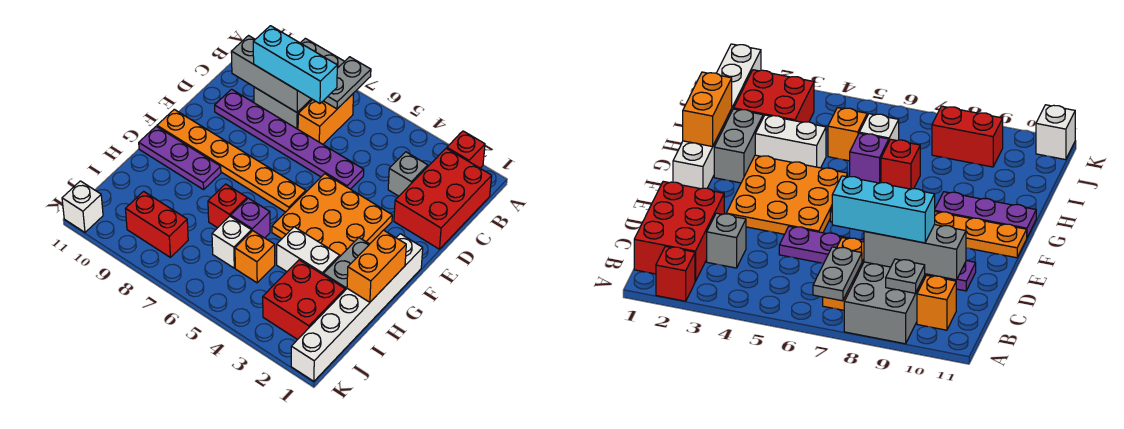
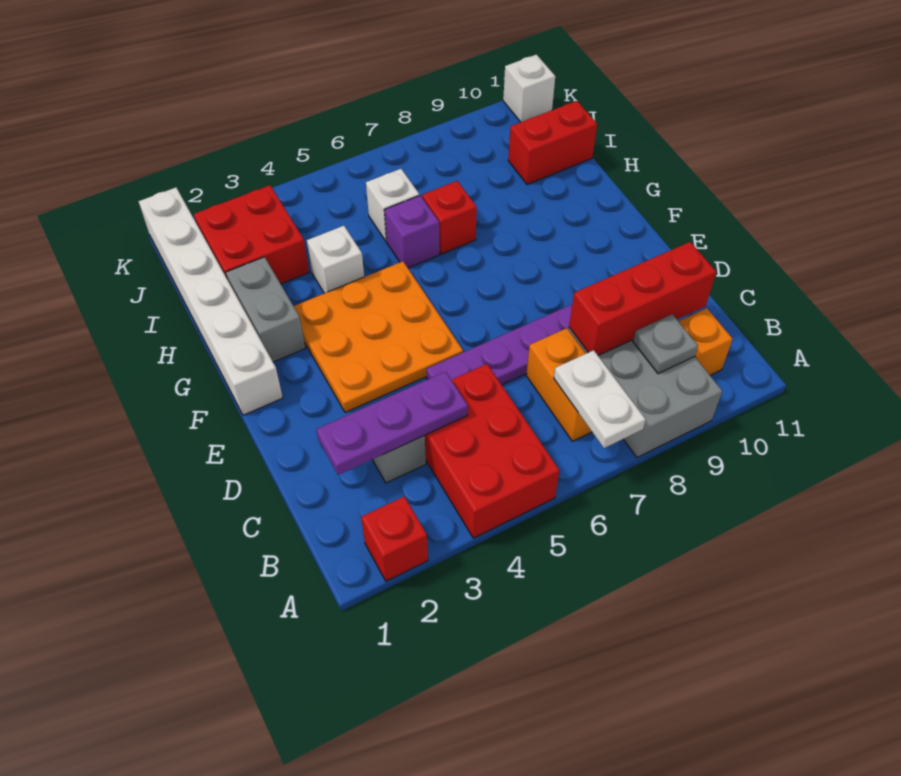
grey 1x2 plate [324,57,371,109] -> white 1x2 plate [554,350,646,448]
red 2x3 brick [394,148,492,249] -> red 2x3 brick moved to [425,364,560,538]
cyan 1x3 brick [253,26,337,104] -> none
grey 1x3 brick [231,36,311,112] -> red 1x3 brick [569,242,716,355]
orange 1x6 plate [157,109,306,212] -> none
orange 1x2 brick [347,230,406,302] -> none
purple 1x3 plate [139,126,221,190] -> purple 1x3 plate moved to [316,372,468,475]
white 1x2 brick [277,227,340,274] -> white 1x1 brick [307,226,364,293]
orange 1x1 brick [235,231,275,283] -> none
red 1x2 brick [126,191,188,257] -> red 1x2 brick moved to [508,101,597,185]

